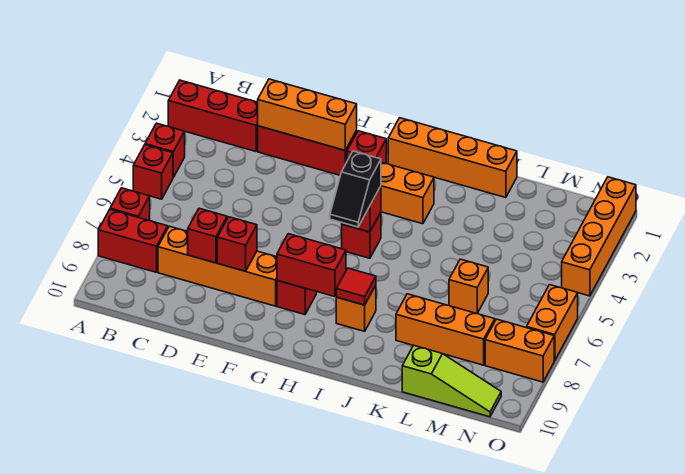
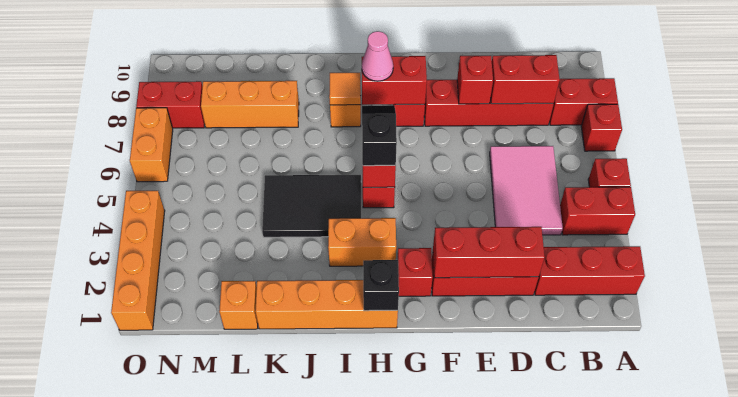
red 1x1 brick [145,123,185,177] -> red 1x2 brick [560,187,635,235]
none -> pink 2x3 tile [490,146,563,235]
orange 1x4 brick [158,226,277,306] -> red 1x4 brick [424,80,554,126]
orange 1x3 brick [258,79,357,150] -> red 1x3 brick [433,227,545,278]
red 1x1 brick [188,208,227,263] -> red 1x2 brick [491,55,560,104]
none -> black 1x1 brick [363,260,399,311]
none -> pink 1x1 cone [362,31,393,81]
none -> black 2x3 tile [262,175,361,237]
red 1x1 tile [336,268,376,305] -> orange 1x1 tile [329,73,361,105]
orange 1x1 brick [449,259,488,314] -> orange 1x1 brick moved to [219,281,258,329]
lime 1x3 slope [402,345,501,417] -> none
orange 1x2 brick [485,319,554,382] -> red 1x2 brick [136,81,205,128]

